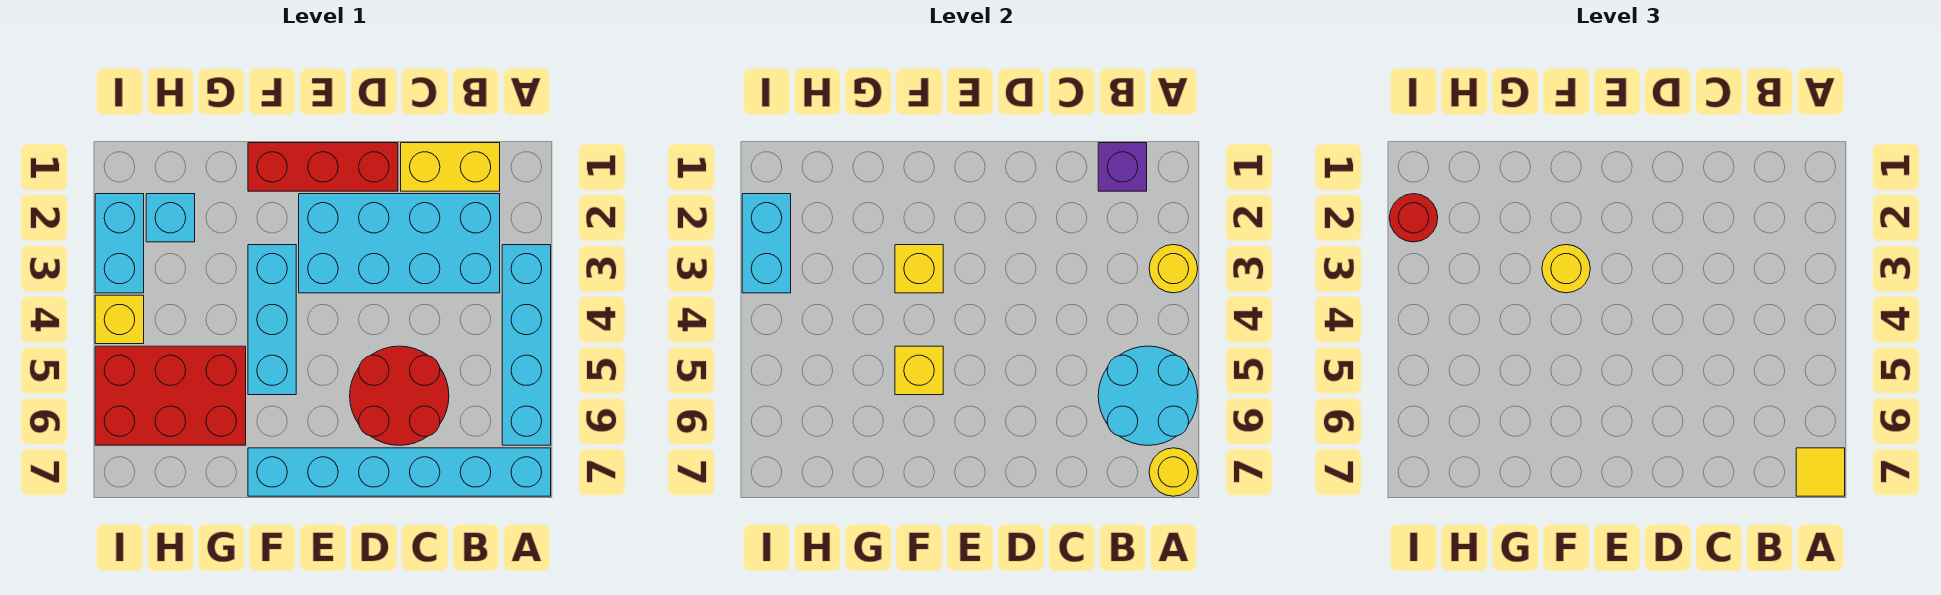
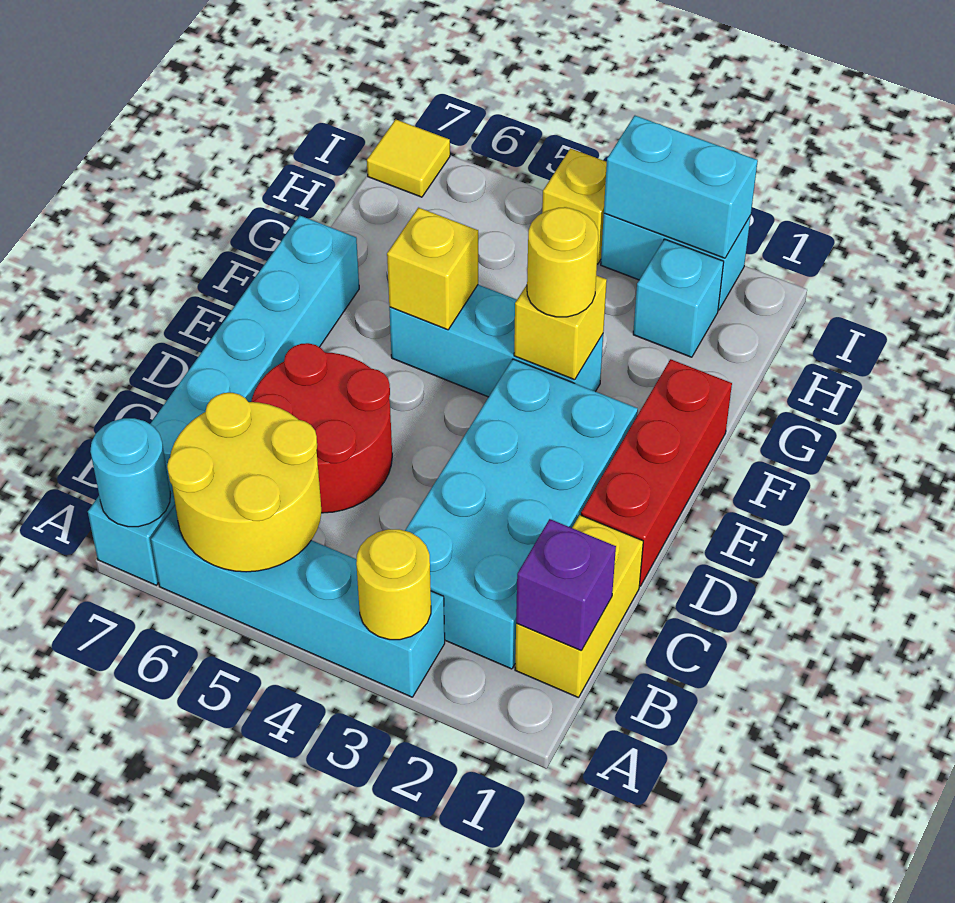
cyan 2x2 round brick [1098,346,1198,445] -> yellow 2x2 round brick [167,393,321,572]
yellow 1x1 round brick [1149,448,1198,496] -> cyan 1x1 round brick [90,418,170,527]
yellow 1x1 tile [1796,448,1845,496] -> yellow 1x1 tile moved to [367,119,450,197]
red 2x3 brick [95,346,246,445] -> none
red 1x1 round brick [1389,194,1438,242] -> none

